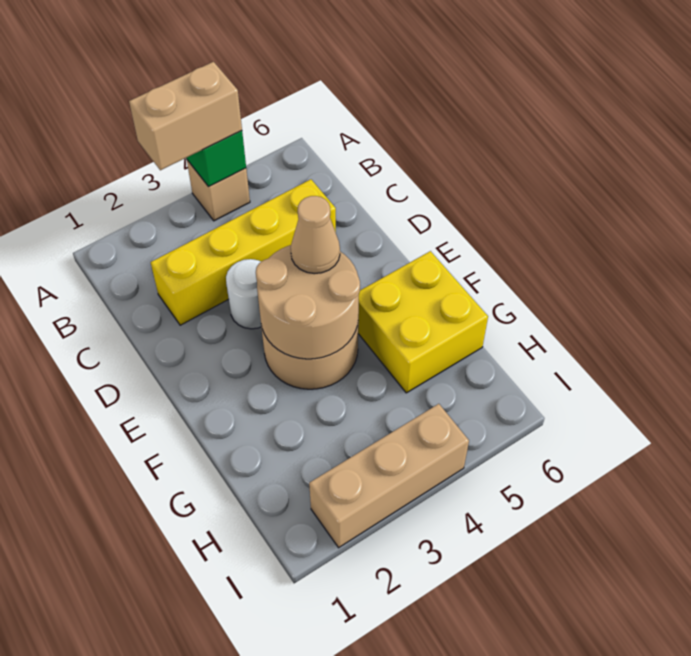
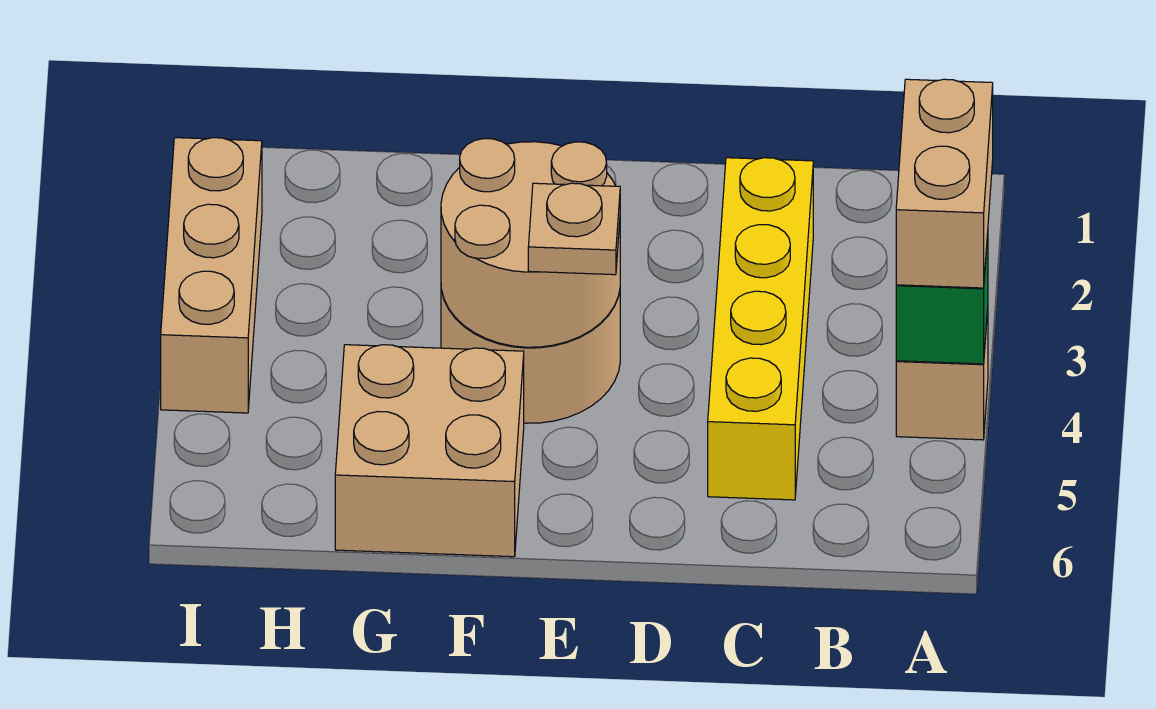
white 1x1 round brick [226,259,261,329] -> none
tan 1x1 cone [291,196,340,274] -> tan 1x1 plate [528,183,620,275]
yellow 2x2 brick [358,251,488,393] -> tan 2x2 brick [335,345,524,557]

